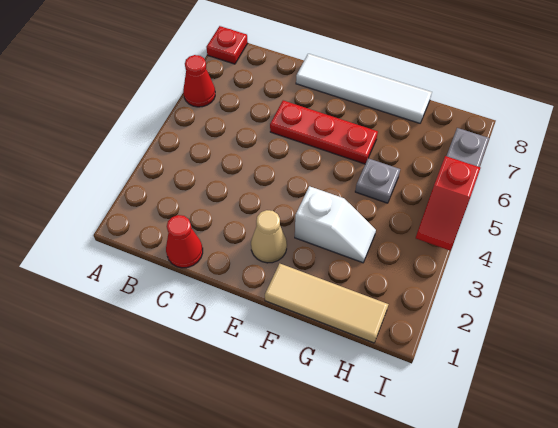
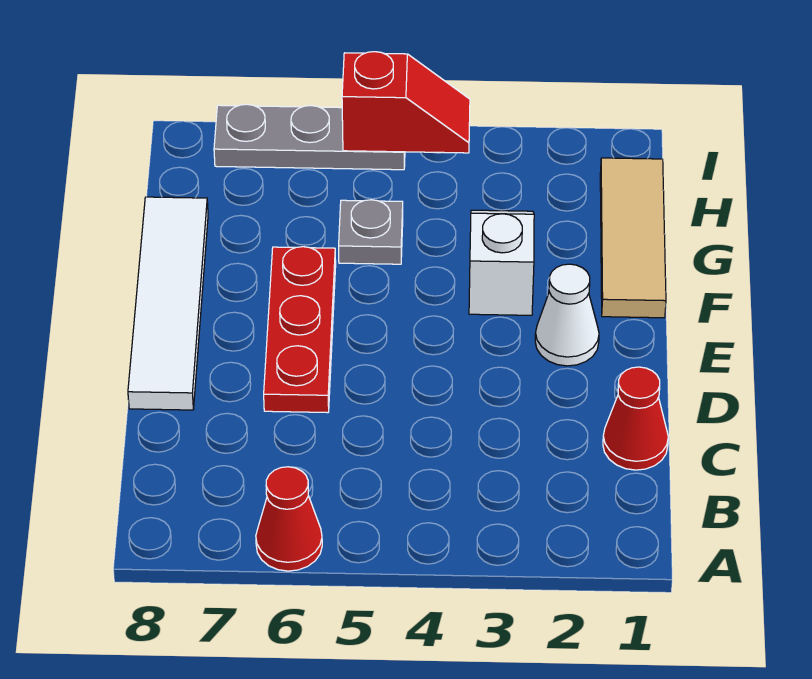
red 1x1 plate [206,26,248,64] -> none
tan 1x1 cone [251,210,287,263] -> white 1x1 cone [535,264,599,366]

